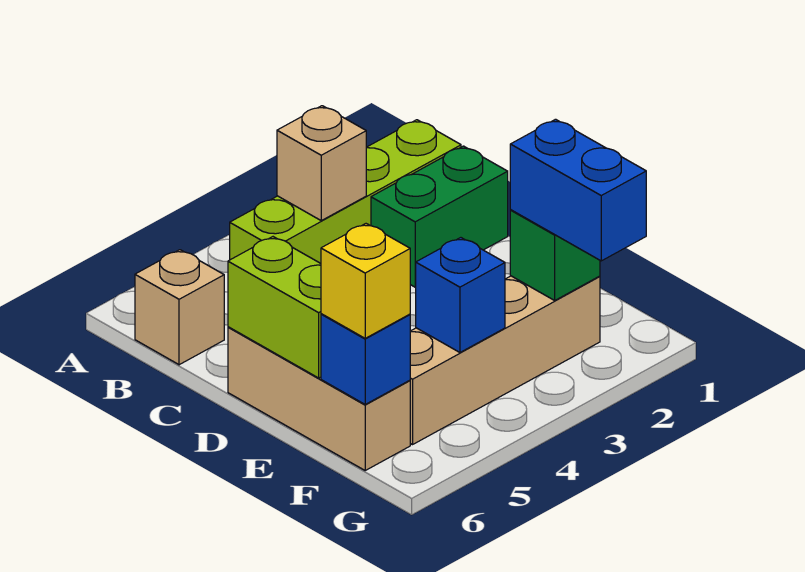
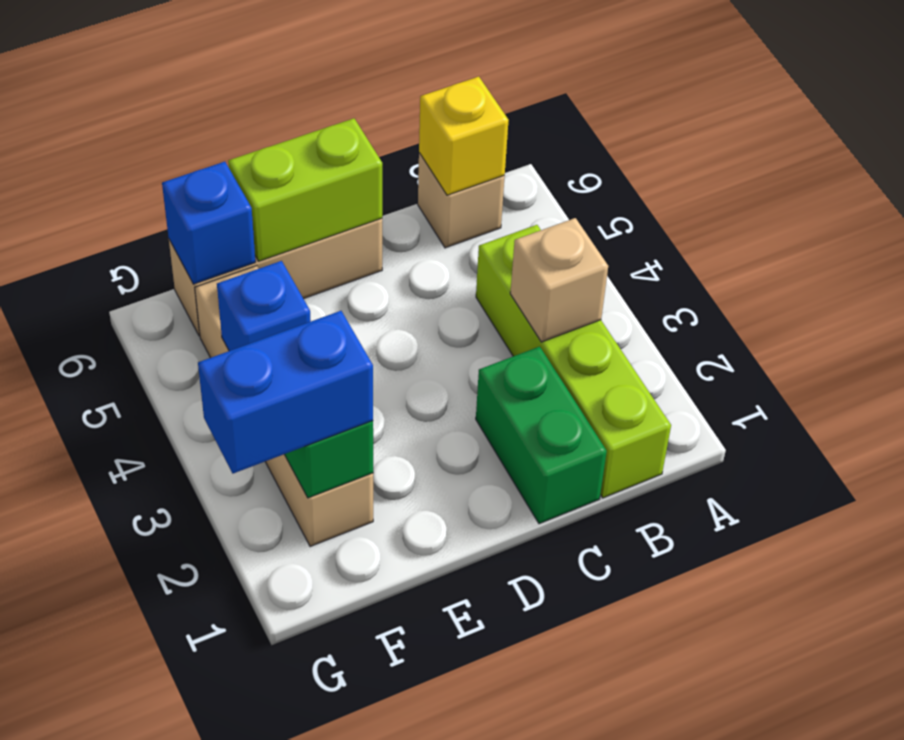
yellow 1x1 brick [321,224,410,338] -> yellow 1x1 brick moved to [419,77,509,195]

